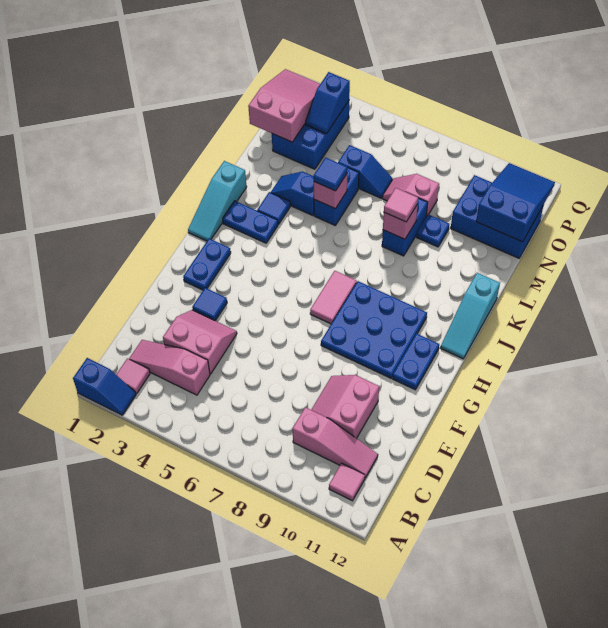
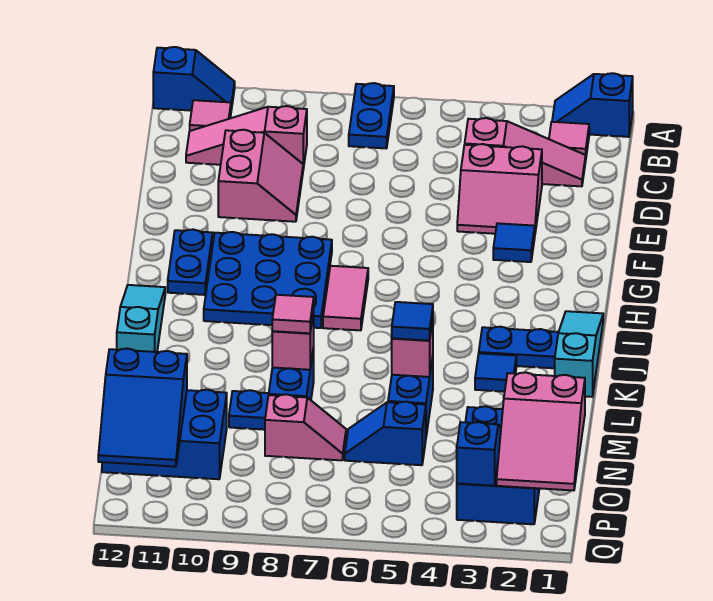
blue 1x2 plate [183,239,231,290] -> blue 1x2 plate moved to [349,83,394,148]
blue 1x2 slope [271,172,314,216] -> blue 1x2 slope moved to [153,47,235,111]

